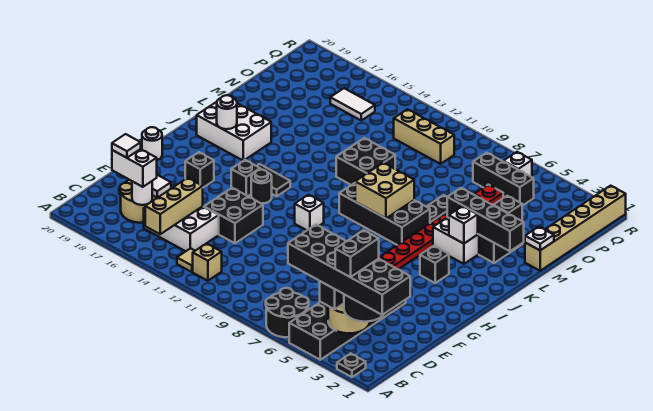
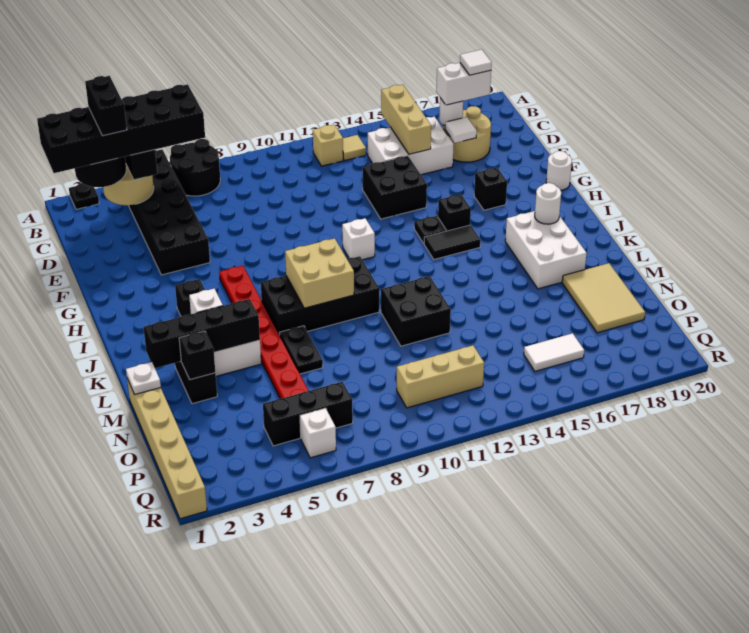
black 1x1 round brick [251,170,272,204] -> black 1x1 plate [414,216,446,243]
white 2x3 brick [197,102,271,161] -> white 2x3 brick turned to [505,211,587,289]
none -> tan 2x3 tile [562,263,645,333]

